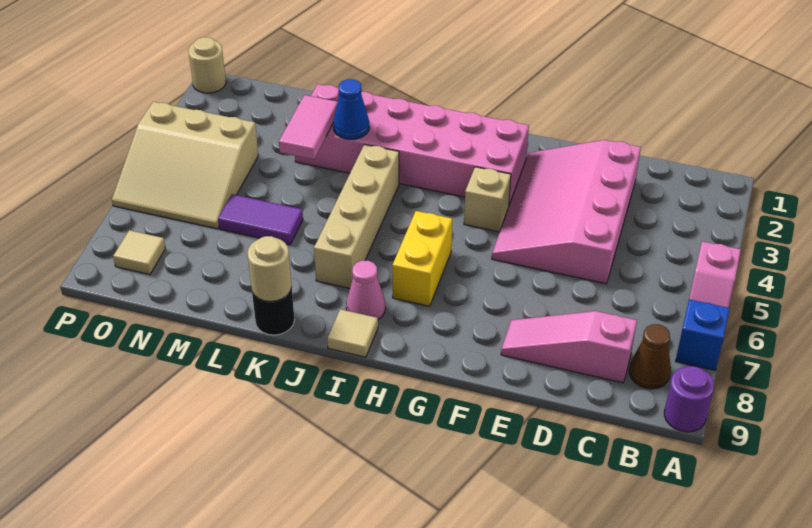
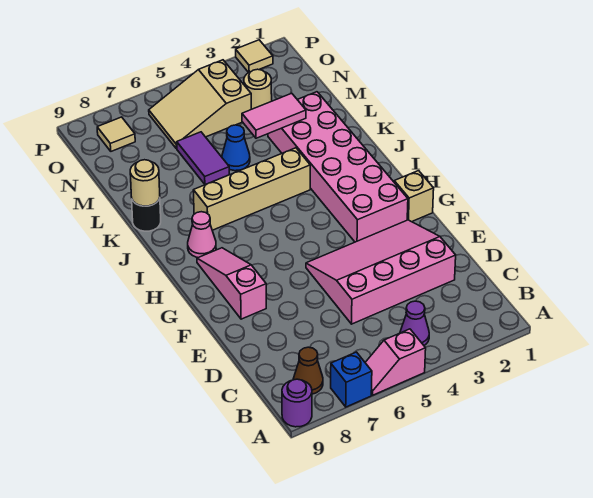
none -> purple 1x1 cone [400,301,429,345]
pink 1x3 slope [501,311,637,383] -> pink 1x3 slope moved to [197,248,266,319]
tan 1x1 brick [464,167,511,232] -> tan 1x1 brick moved to [394,171,434,222]
yellow 1x2 brick [392,211,452,306] -> none
tan 1x1 tile [327,309,378,357] -> tan 1x1 tile moved to [236,40,273,73]
blue 1x1 cone [333,79,369,140] -> blue 1x1 cone moved to [222,125,250,171]
tan 3x3 slope [112,102,259,229] -> tan 2x3 slope [149,60,251,149]
tan 1x1 round brick [188,37,226,93] -> tan 1x1 round brick moved to [244,69,272,109]

